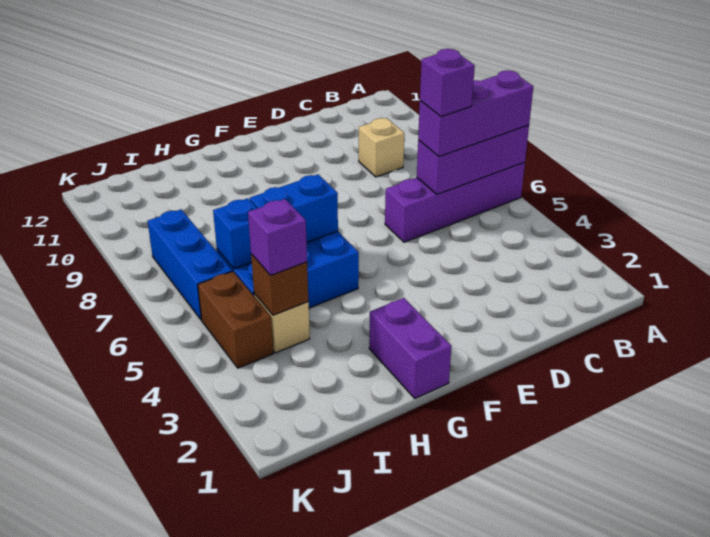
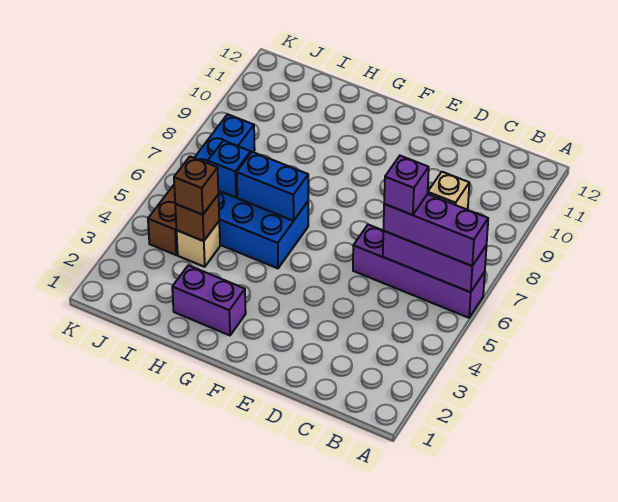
purple 1x2 brick [369,298,451,398] -> purple 1x2 brick turned to [172,265,246,335]
purple 1x1 brick [248,199,307,275] -> brown 1x1 brick [174,156,218,215]

